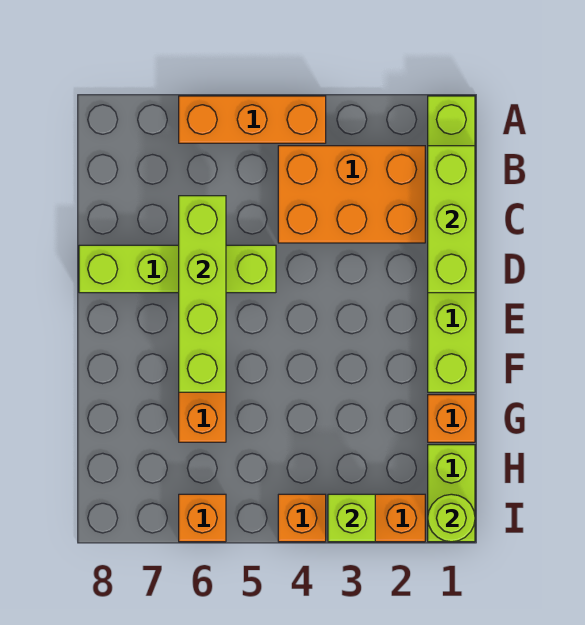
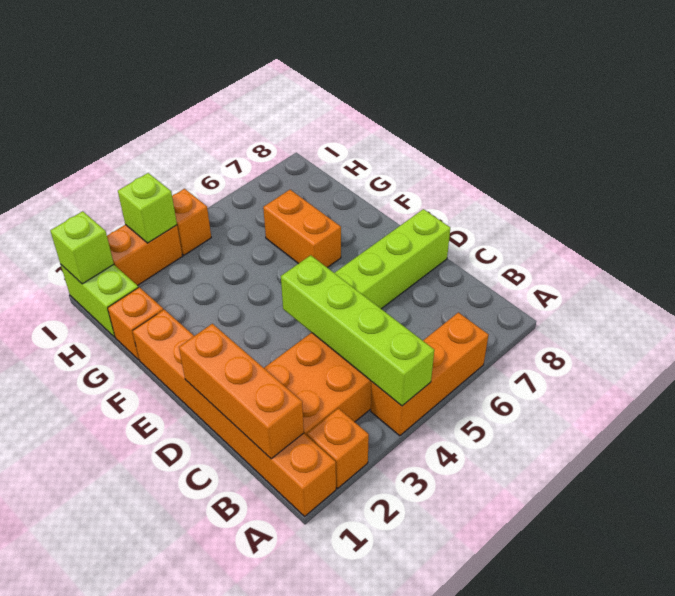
lime 1x6 brick [428,96,475,392] -> orange 1x6 brick [133,309,336,516]
lime 1x3 brick [428,146,475,293] -> orange 1x3 brick [179,324,304,459]
lime 1x4 brick [179,196,226,392] -> lime 1x4 brick moved to [281,255,434,406]
lime 1x1 round brick [428,494,475,542] -> lime 1x1 brick [50,211,114,284]
orange 1x1 brick [179,494,226,542] -> orange 1x1 brick moved to [307,408,369,488]

